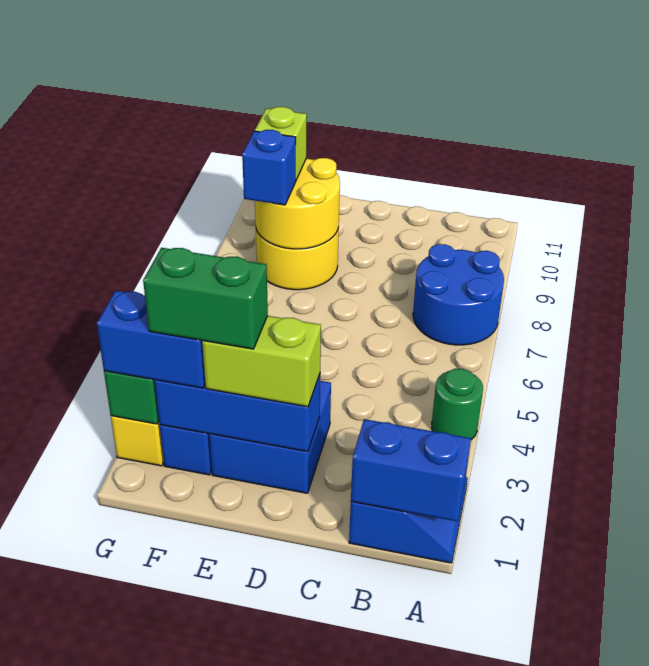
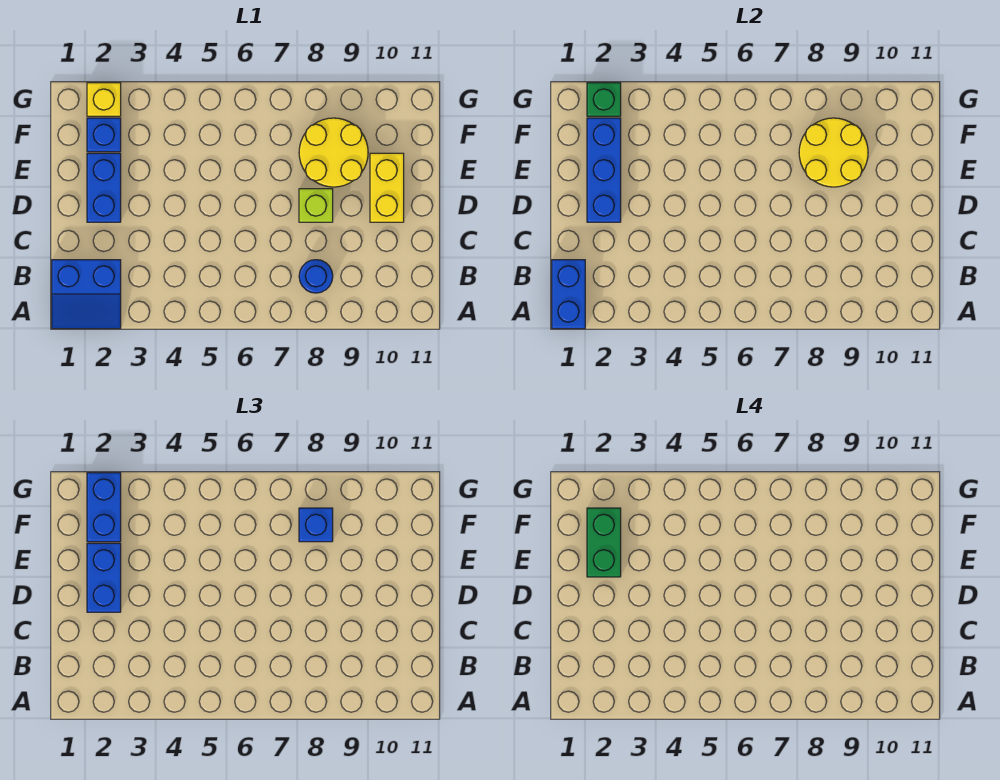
green 1x1 round brick [432,369,483,440] -> none
blue 2x2 round brick [413,244,504,345] -> blue 1x1 round brick [299,260,333,293]
blue 2x2 brick [209,381,331,493] -> blue 1x2 brick [87,153,121,222]
lime 1x2 brick [202,316,321,407] -> blue 1x2 brick [87,543,121,612]
none -> yellow 1x2 brick [370,153,404,222]
lime 1x1 brick [255,107,307,180] -> lime 1x1 brick moved to [299,189,333,222]

